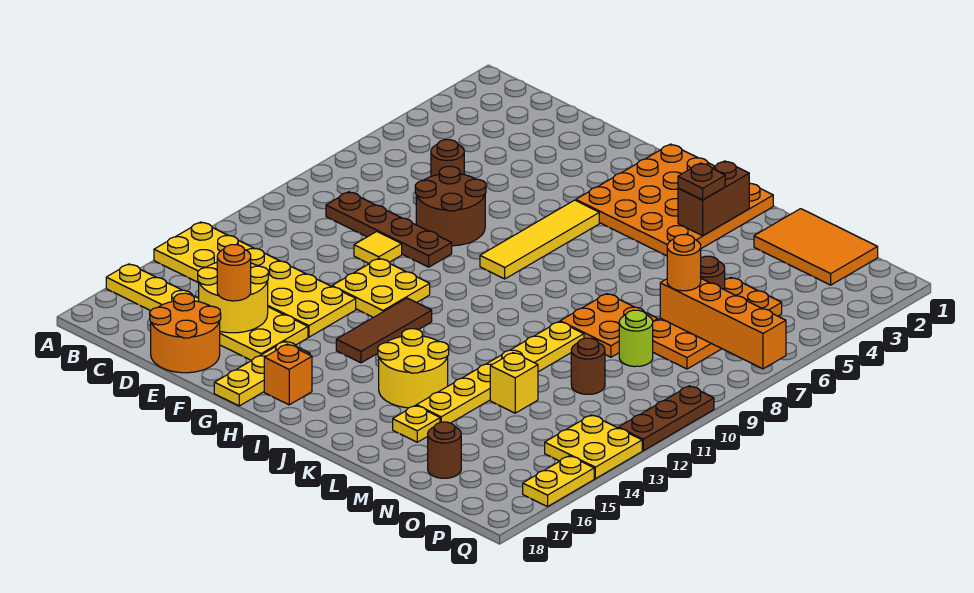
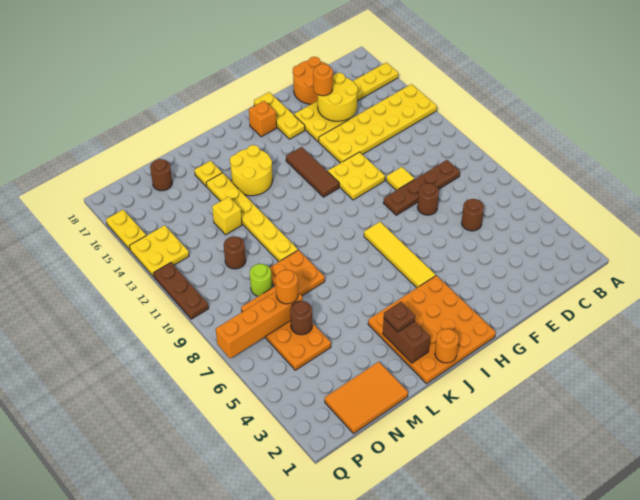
brown 2x2 round brick [415,166,486,246] -> brown 1x1 round brick [417,183,439,215]
none -> orange 1x1 round brick [435,329,459,363]

